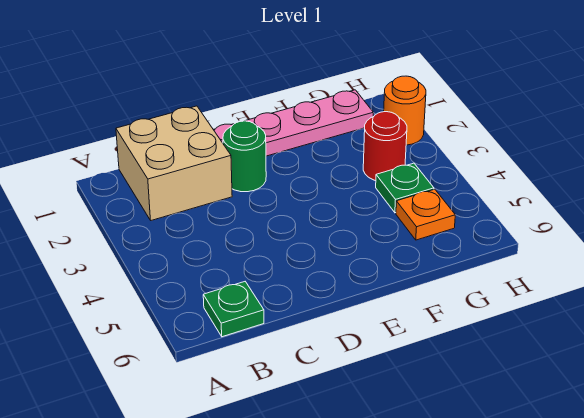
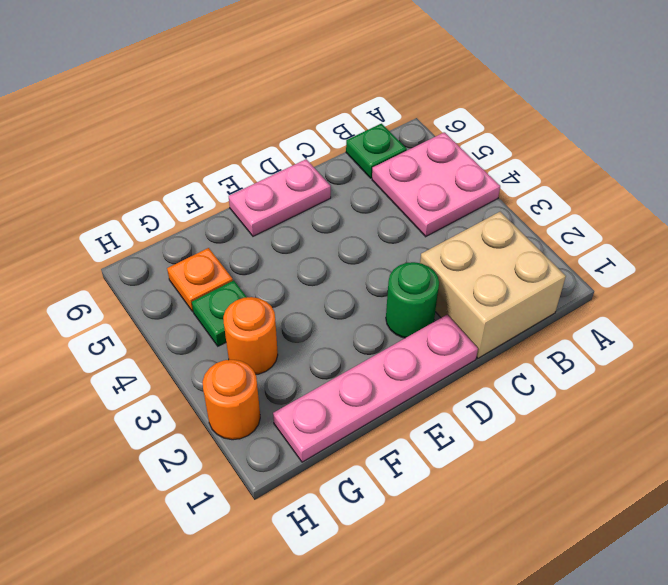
none -> pink 2x2 plate [372,132,500,237]
none -> pink 1x2 plate [229,159,331,236]
red 1x1 round brick [363,112,407,181] -> orange 1x1 round brick [223,297,278,374]

